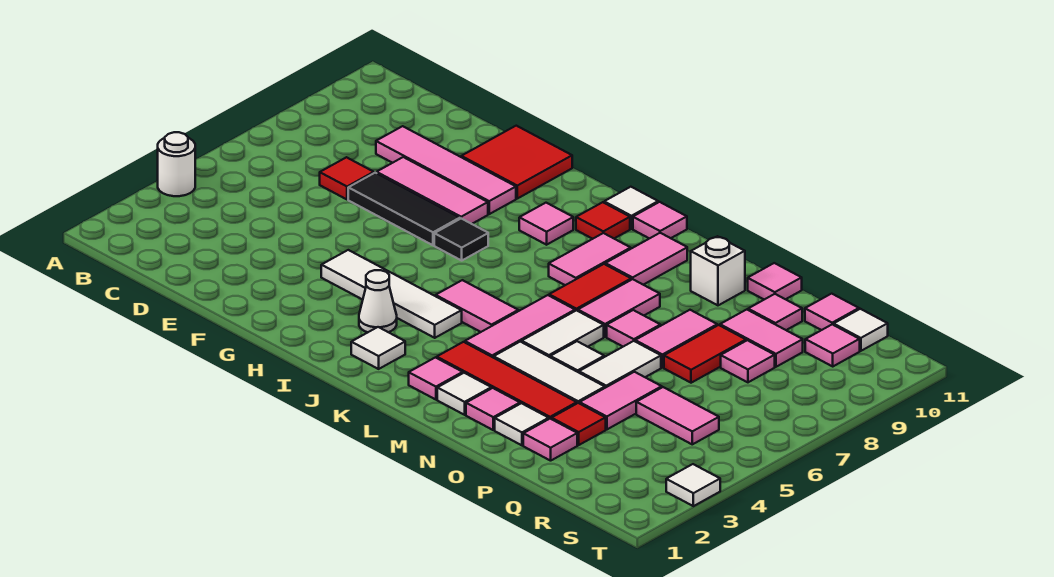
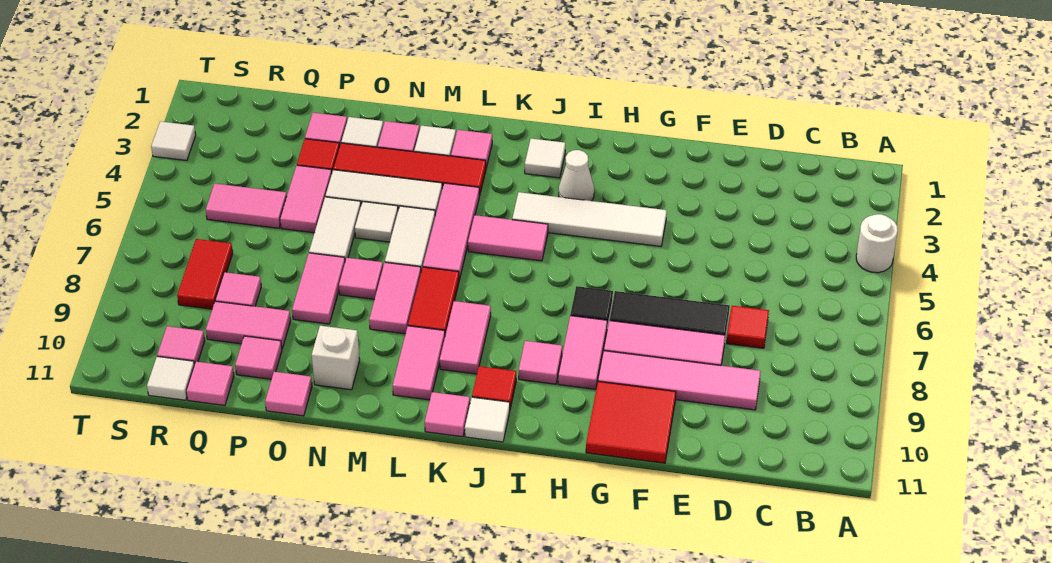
none -> pink 1x2 tile [558,316,607,389]
red 1x2 tile [664,325,746,383] -> red 1x2 tile moved to [177,239,233,309]

